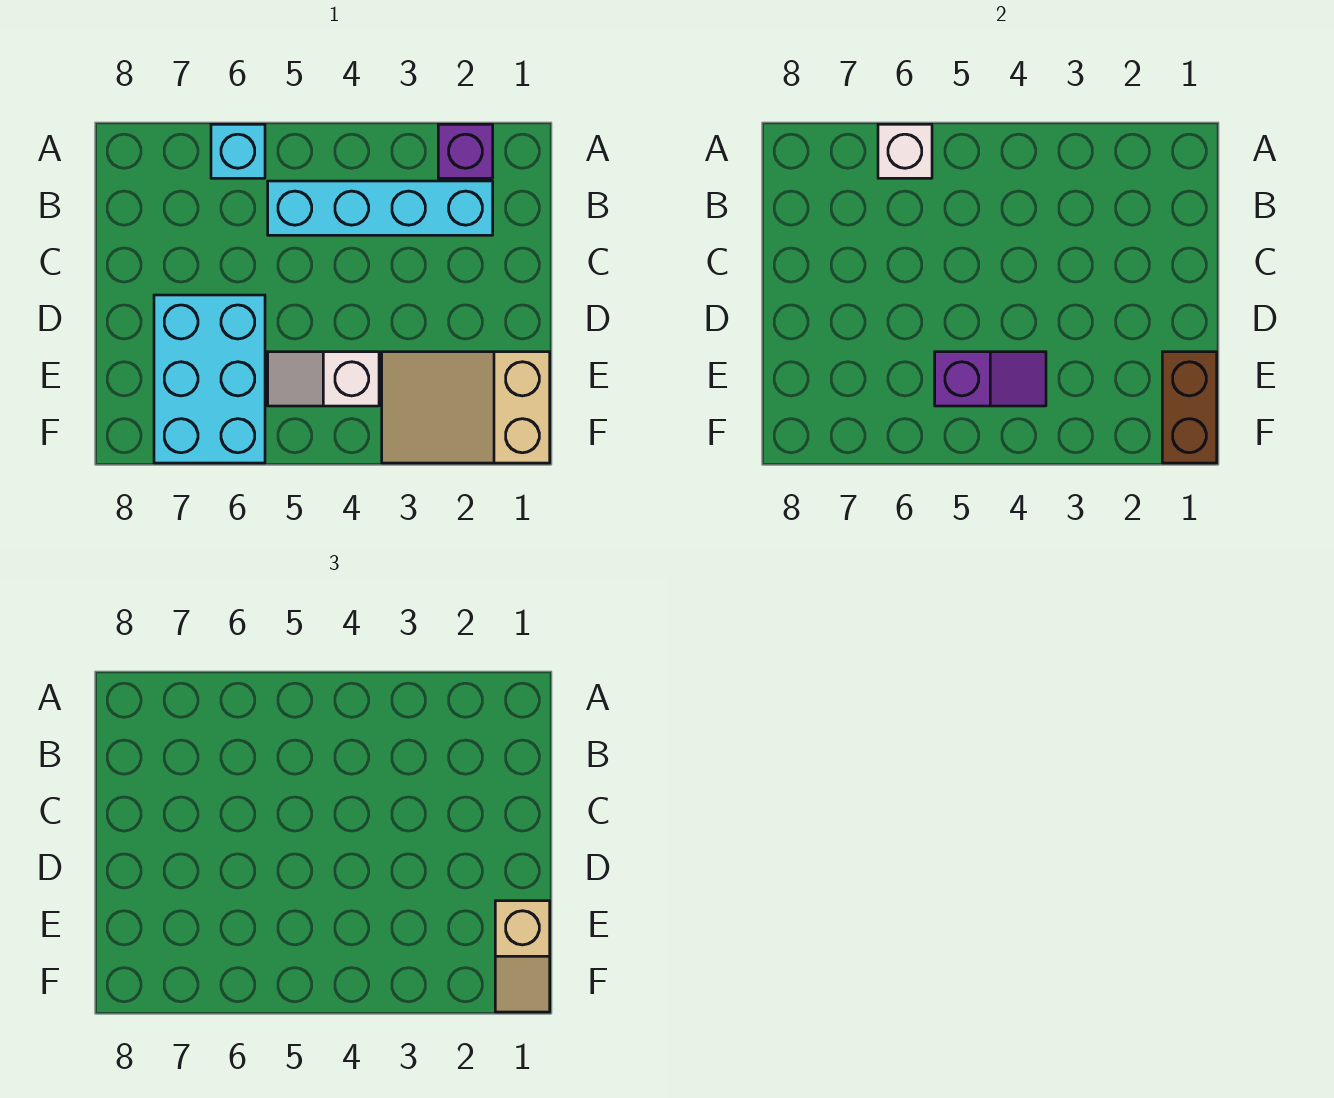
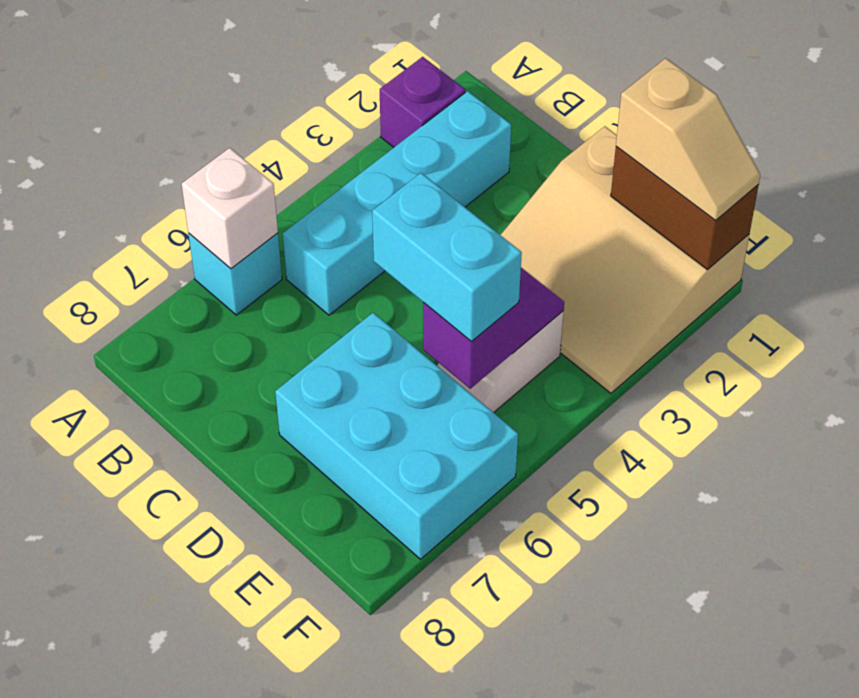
none -> cyan 1x2 brick [372,173,522,341]
tan 2x3 slope [382,352,550,463] -> tan 3x3 slope [501,126,749,393]

